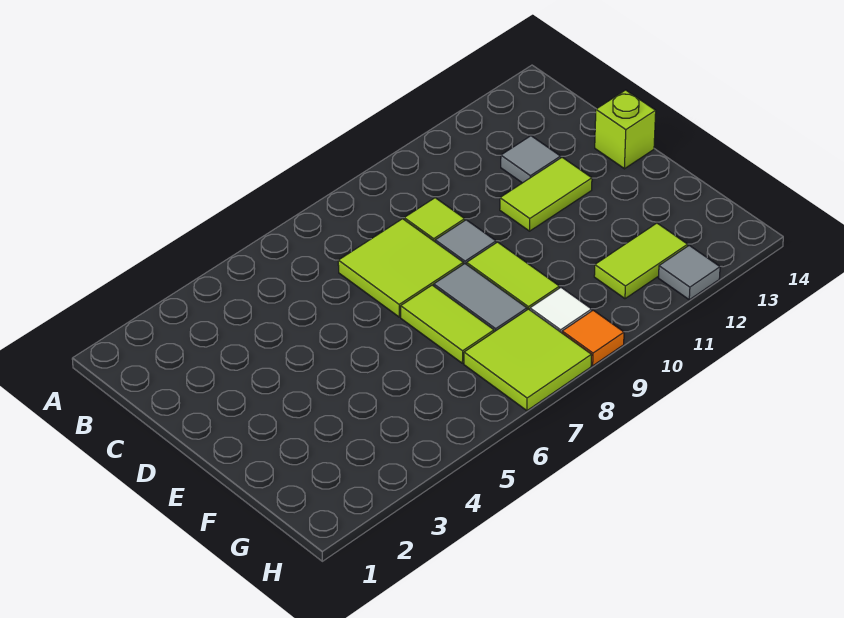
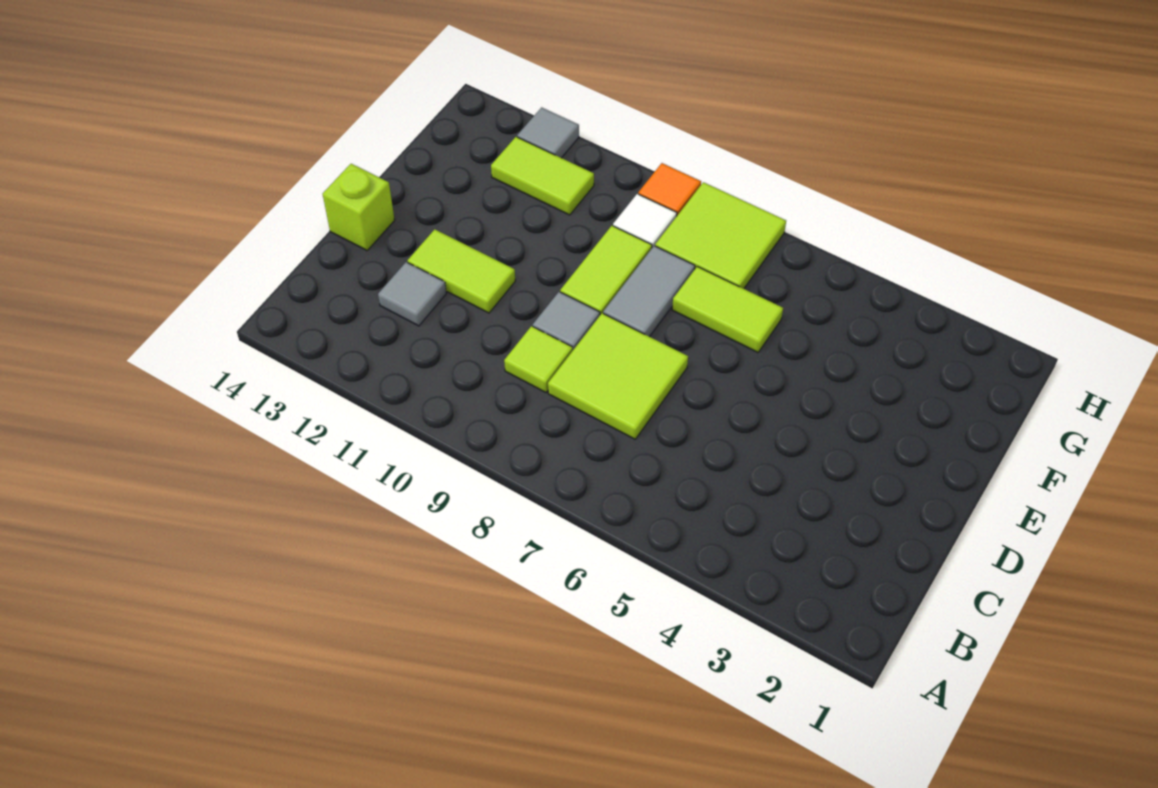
lime 1x2 tile [401,285,494,363] -> lime 1x2 tile turned to [672,267,783,352]

